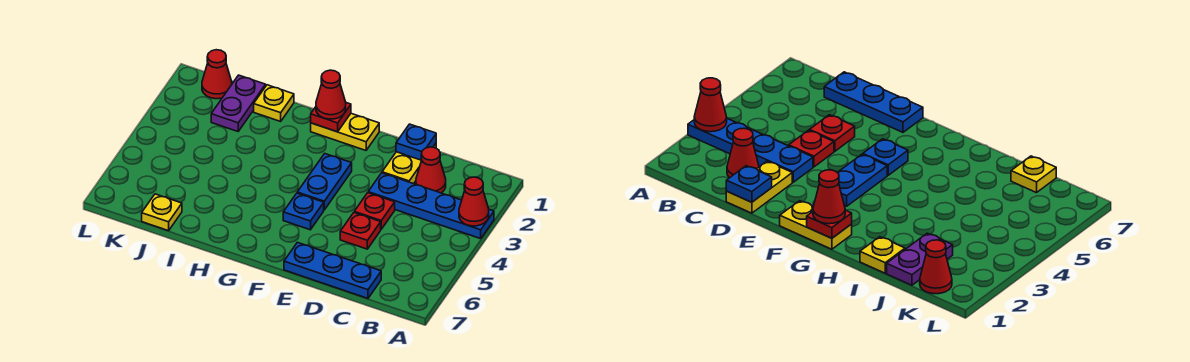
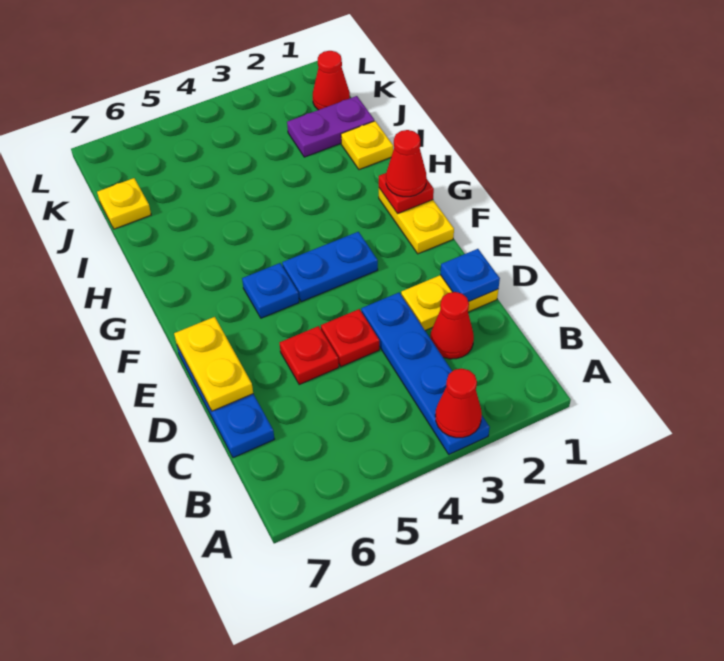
none -> yellow 1x2 plate [174,317,253,411]

